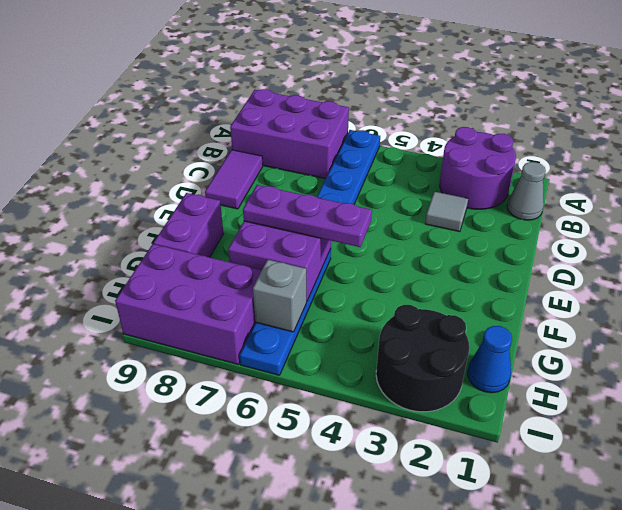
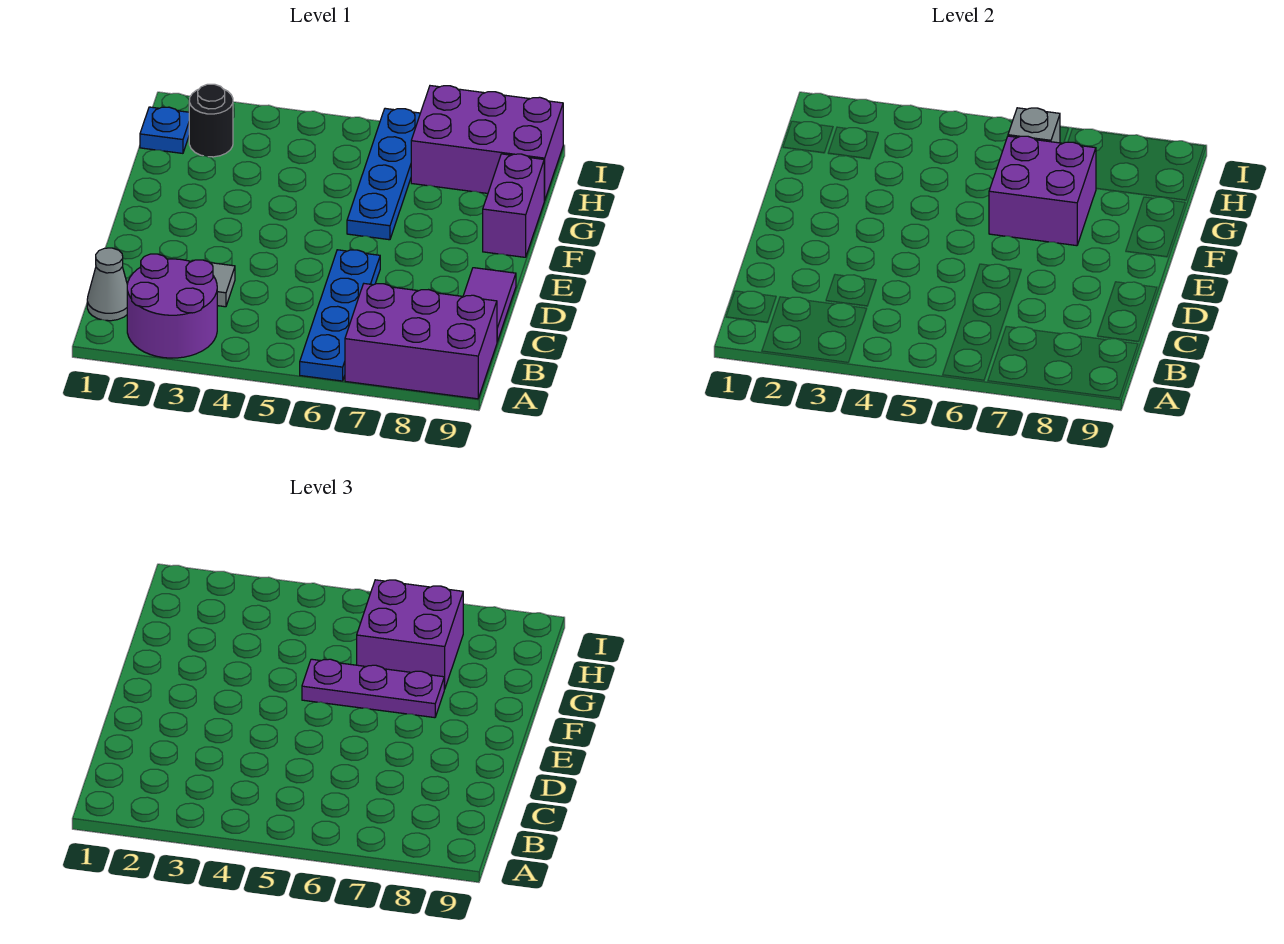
none -> purple 2x2 brick [357,580,463,689]
blue 1x1 cone [468,326,512,393] -> blue 1x1 plate [140,107,189,153]
black 2x2 round brick [376,305,469,412] -> black 1x1 round brick [189,84,233,157]

